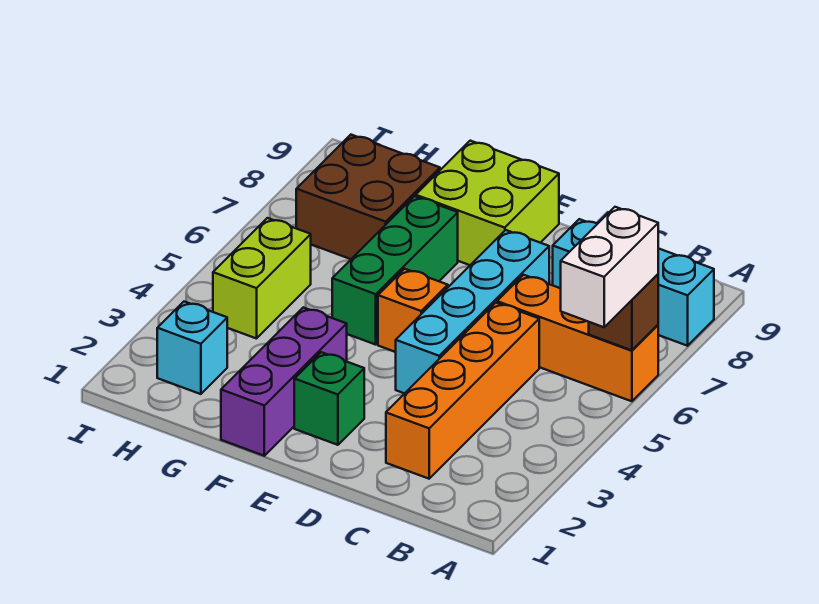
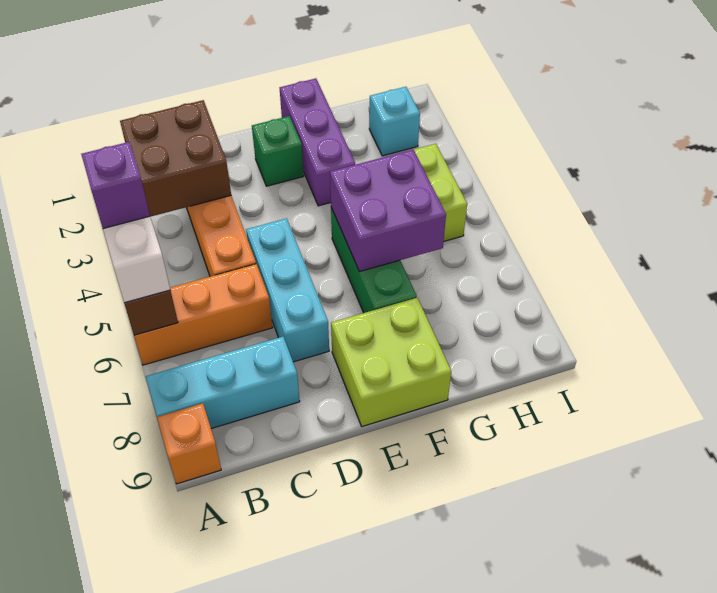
none -> purple 1x1 brick [81,142,150,229]
cyan 1x4 brick [396,230,549,393] -> cyan 1x3 brick [246,218,329,362]
orange 1x1 brick [378,269,448,352] -> orange 1x1 brick moved to [157,403,221,484]
none -> purple 2x2 brick [330,149,446,272]
brown 2x2 brick [296,135,440,259] -> brown 2x2 brick moved to [120,100,231,217]

